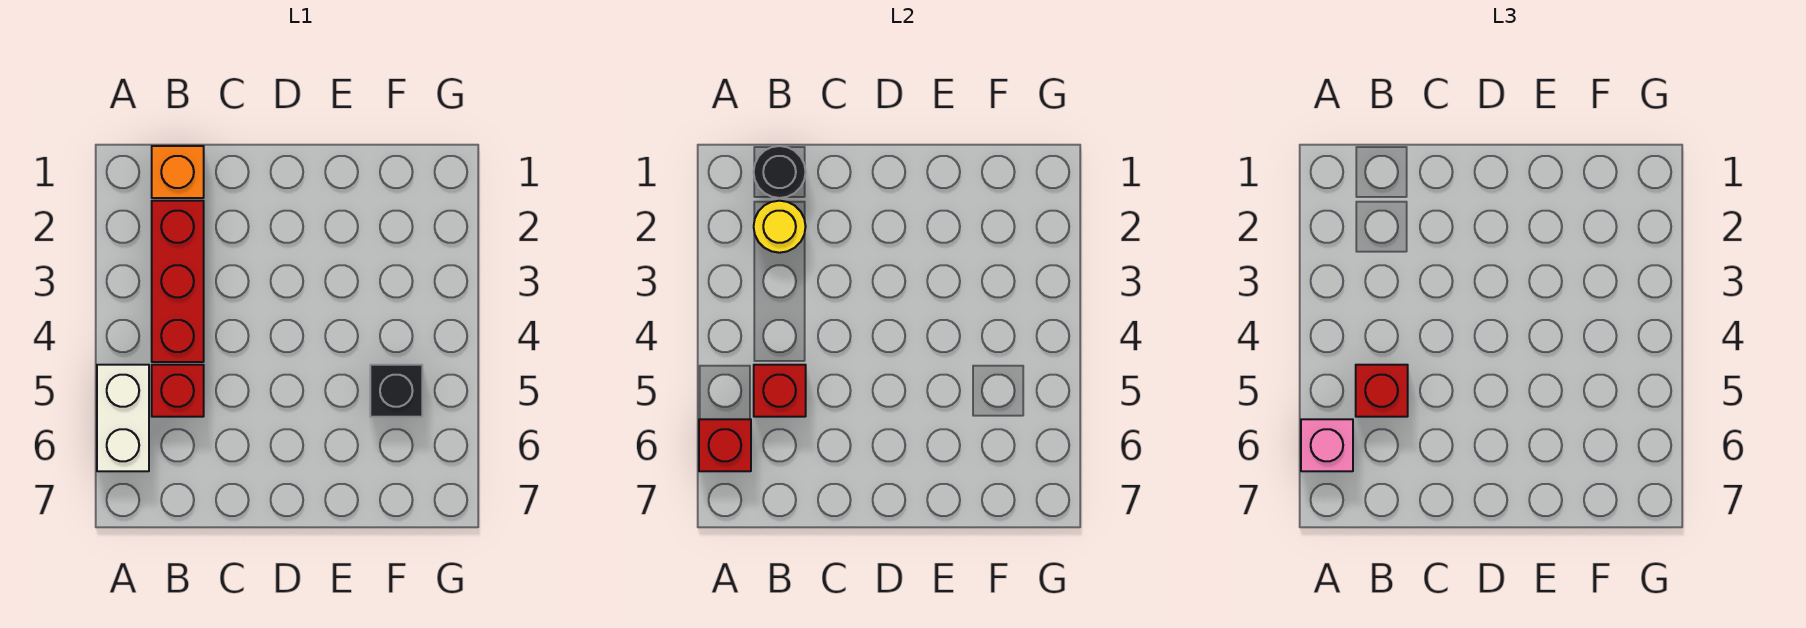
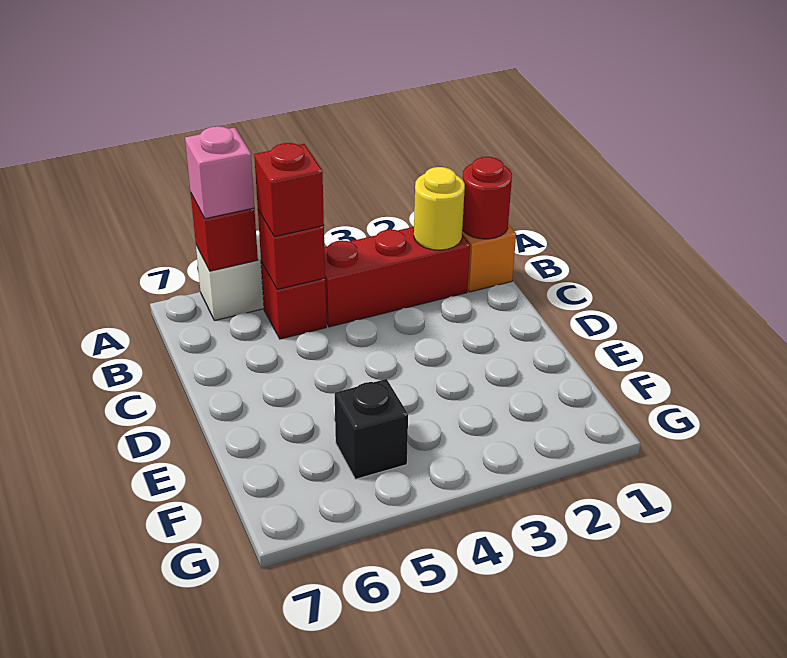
black 1x1 round brick [754,146,806,198] -> red 1x1 round brick [462,157,512,239]

